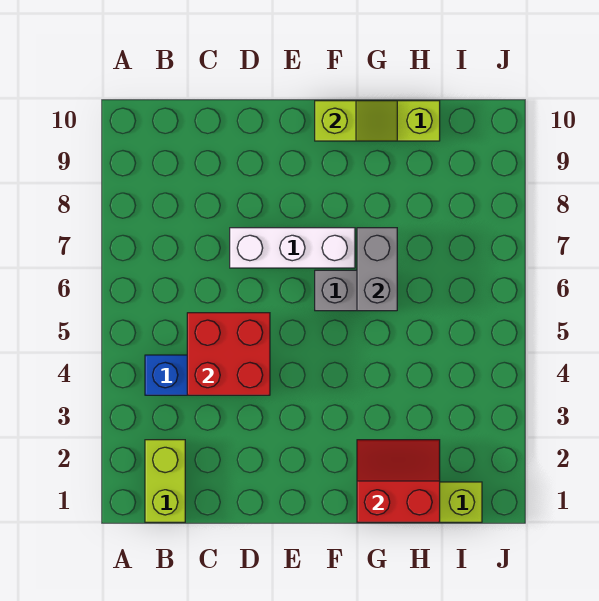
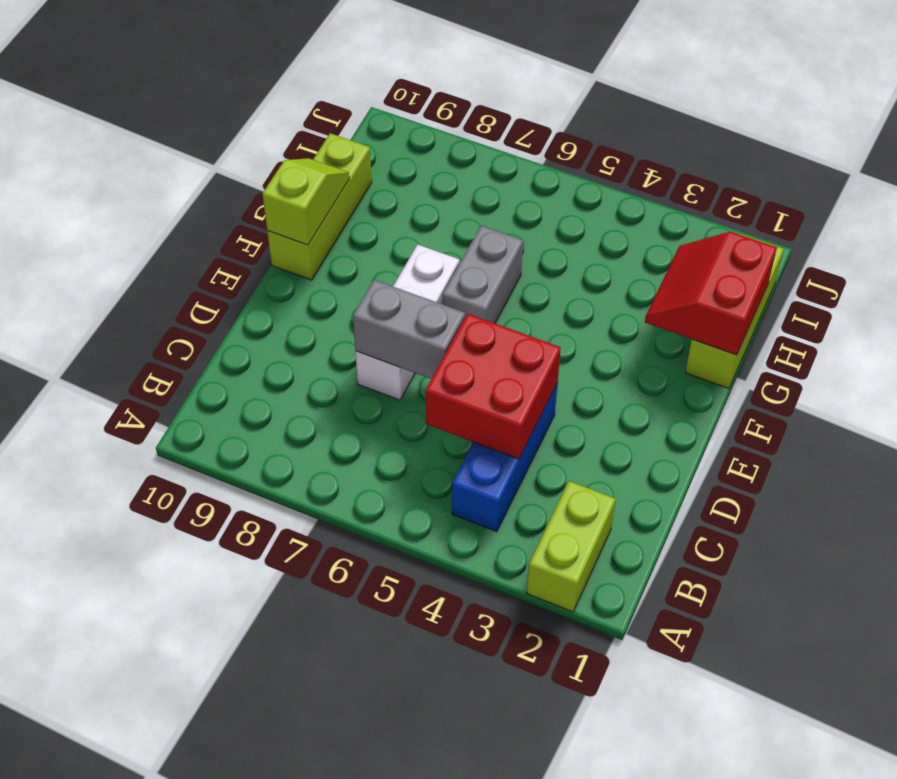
lime 1x2 brick [145,440,185,522] -> lime 1x2 brick turned to [527,481,616,612]
grey 1x2 brick [357,228,397,311] -> grey 1x2 brick moved to [353,280,465,379]

